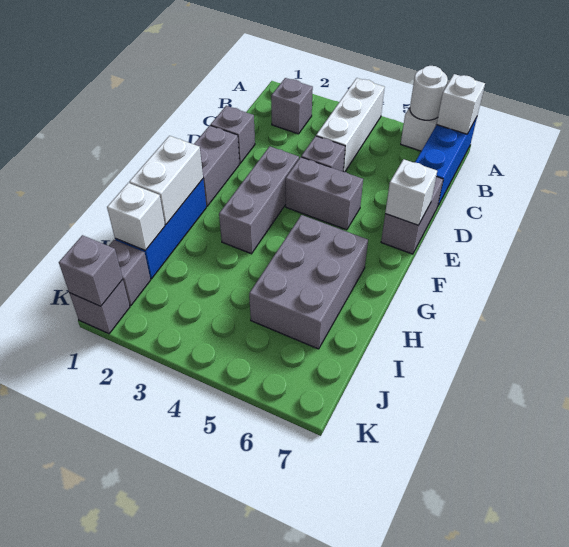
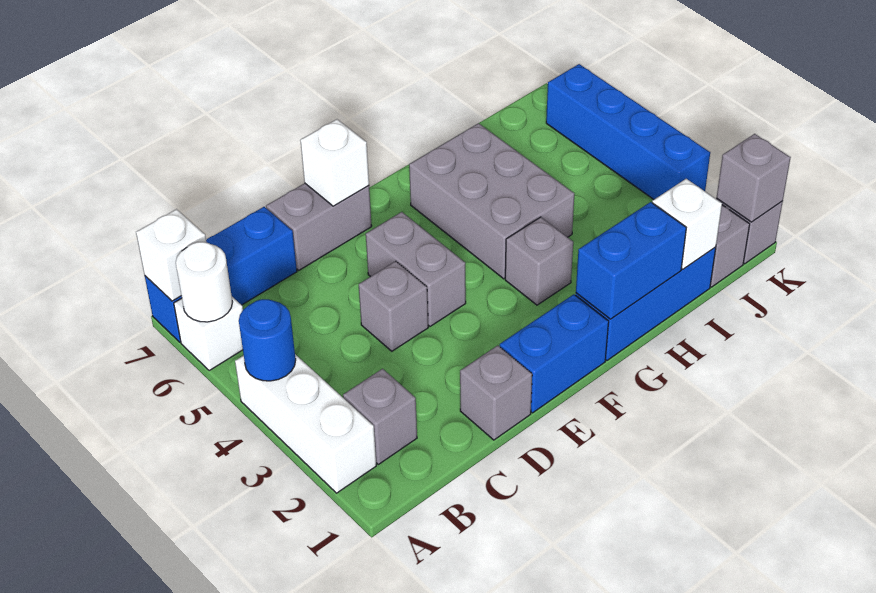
white 1x3 brick [316,78,385,172] -> white 1x3 brick turned to [235,354,376,493]
none -> blue 1x1 round brick [239,299,296,381]
grey 1x2 brick [194,126,240,206] -> blue 1x2 brick [500,294,609,413]
grey 1x3 brick [219,146,299,254] -> grey 1x1 brick [505,217,573,305]
white 1x2 brick [129,136,203,225] -> blue 1x2 brick [576,202,686,319]
grey 2x3 brick [249,215,368,349] -> grey 2x3 brick turned to [409,123,574,279]
none -> blue 1x4 brick [546,64,710,199]

